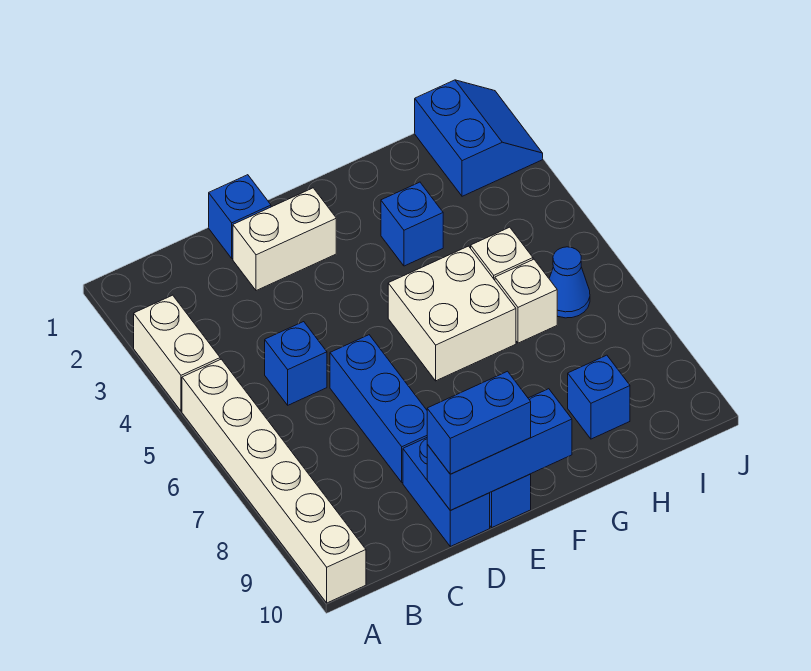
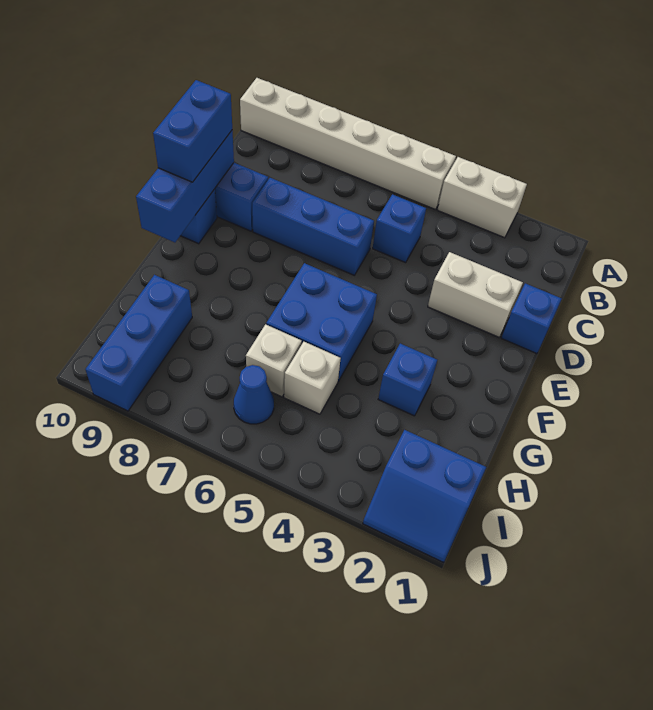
white 1x2 brick [233,188,336,291] -> white 1x2 brick turned to [428,252,523,337]
white 2x2 brick [388,246,516,381] -> blue 2x2 brick [266,263,377,382]
blue 1x1 brick [568,355,630,439] -> blue 1x3 brick [86,275,192,411]

